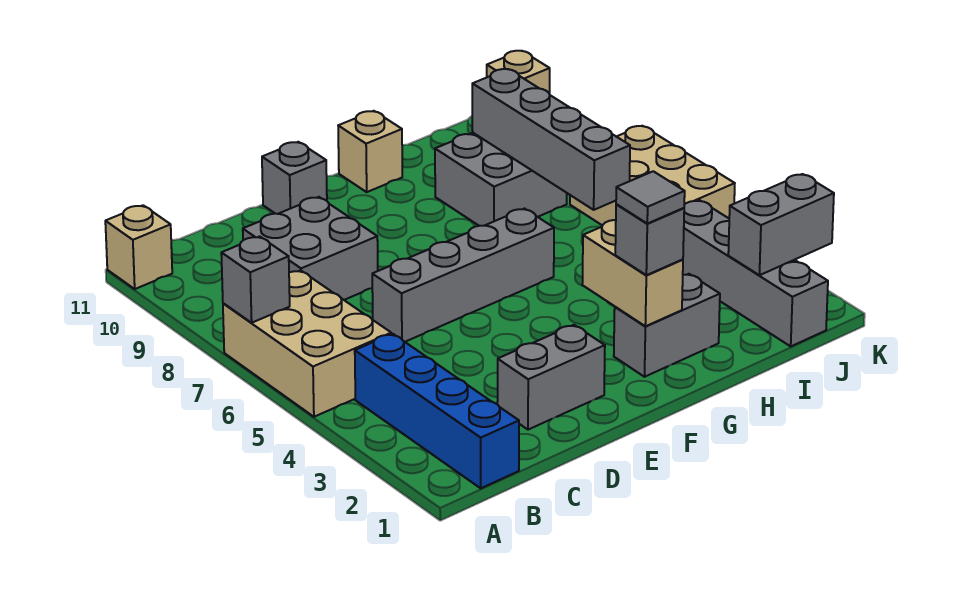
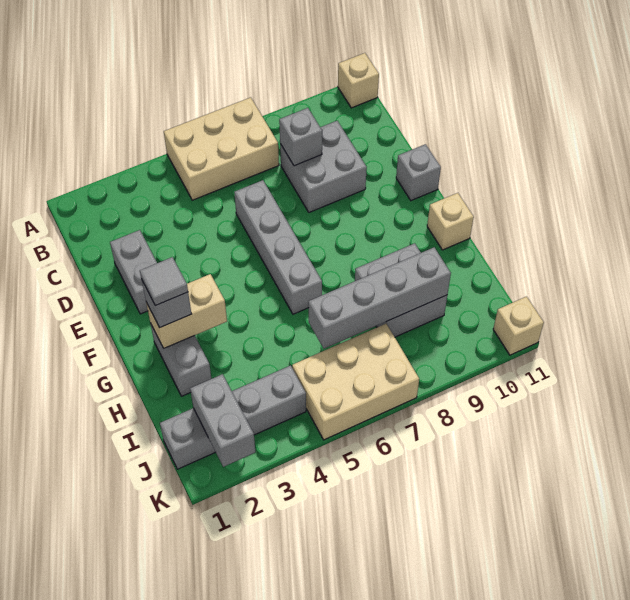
grey 1x1 brick [221,236,290,323] -> grey 1x1 brick moved to [279,108,322,166]
blue 1x4 brick [355,334,519,488] -> none

